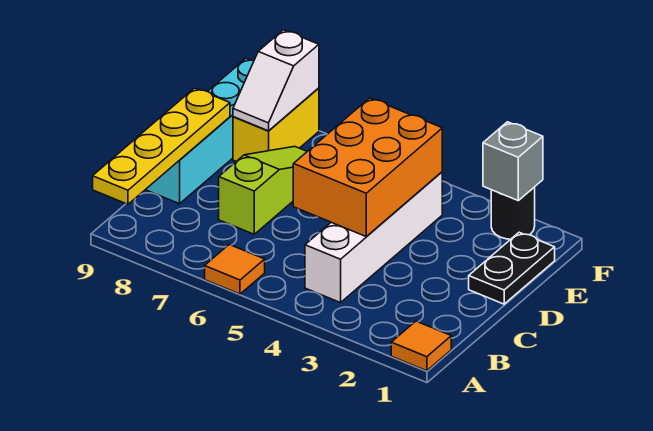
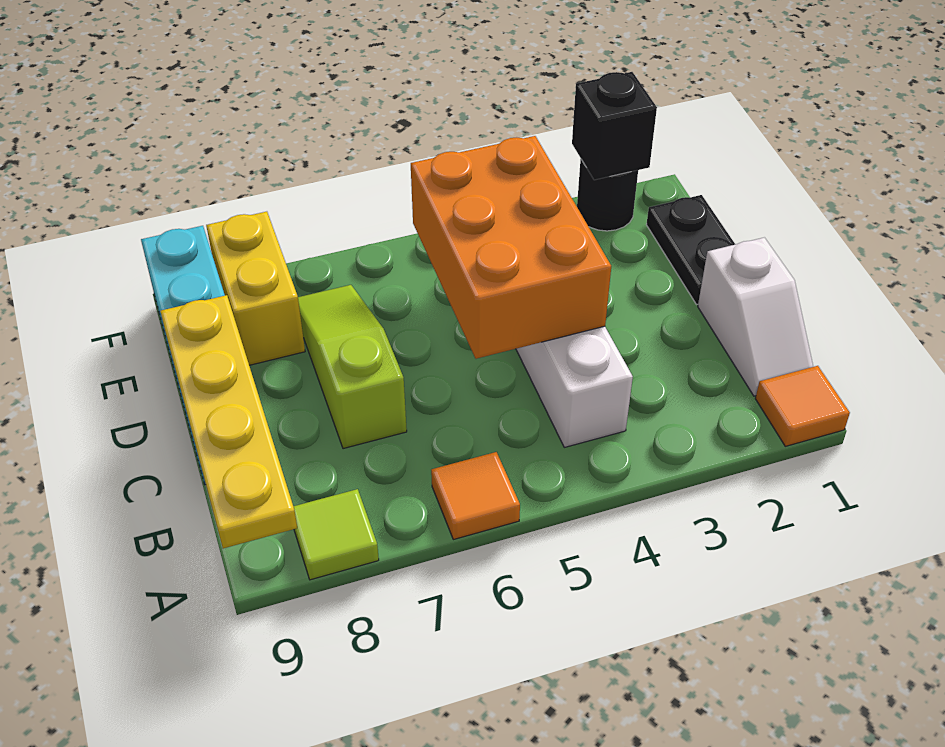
none -> lime 1x1 tile [293,489,379,580]
white 1x2 slope [233,30,319,131] -> white 1x2 slope moved to [698,237,813,396]
grey 1x1 brick [483,122,543,200] -> black 1x1 brick [572,72,657,180]

